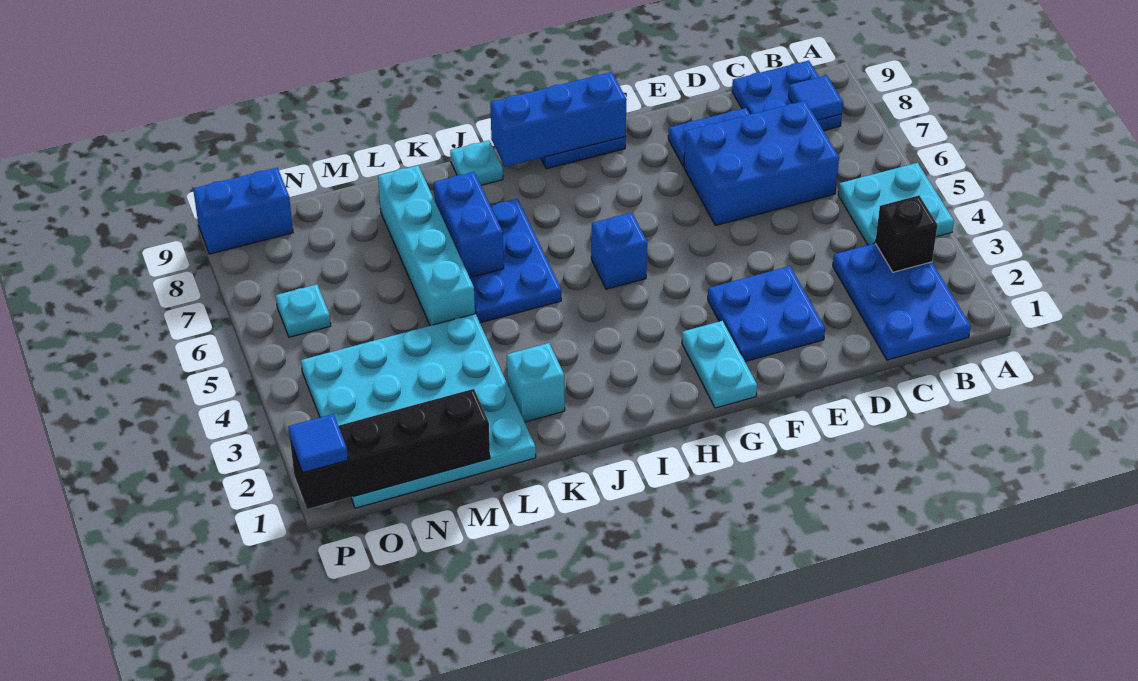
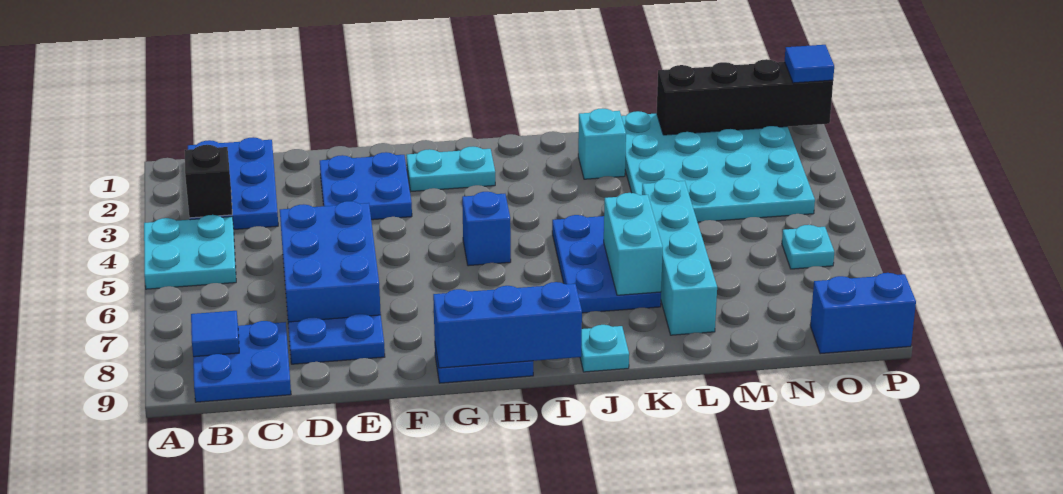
blue 2x3 brick [684,101,839,225] -> blue 2x3 brick turned to [280,201,381,322]
cyan 1x2 plate [682,321,757,408] -> cyan 1x2 plate turned to [407,147,495,191]
blue 1x2 brick [434,172,504,277] -> cyan 1x2 brick [604,193,663,295]

